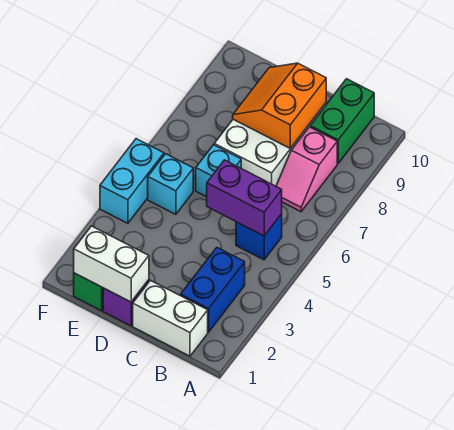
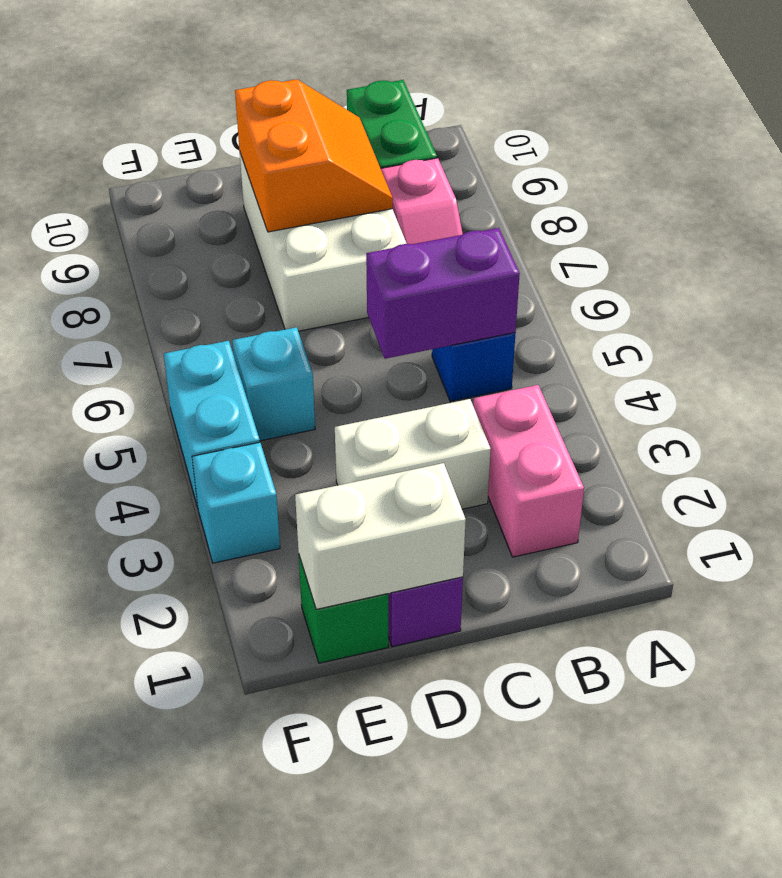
white 1x2 brick [133,280,208,356] -> white 1x2 brick moved to [335,399,491,509]
blue 1x2 brick [181,248,245,332] -> pink 1x2 brick [473,385,584,557]
orange 2x2 slope [233,63,326,148] -> orange 2x2 slope turned to [235,79,393,232]
cyan 1x1 brick [196,145,241,197] -> cyan 1x1 brick moved to [192,442,280,563]

